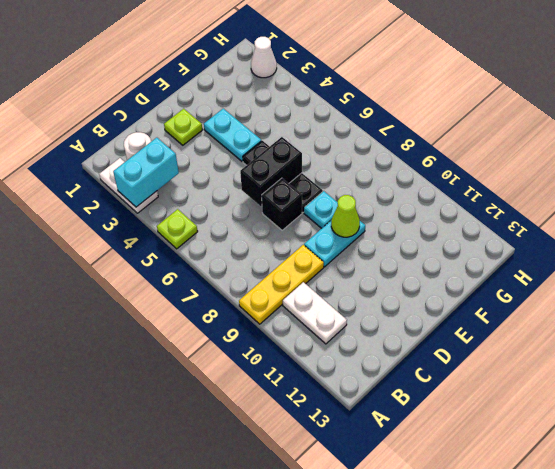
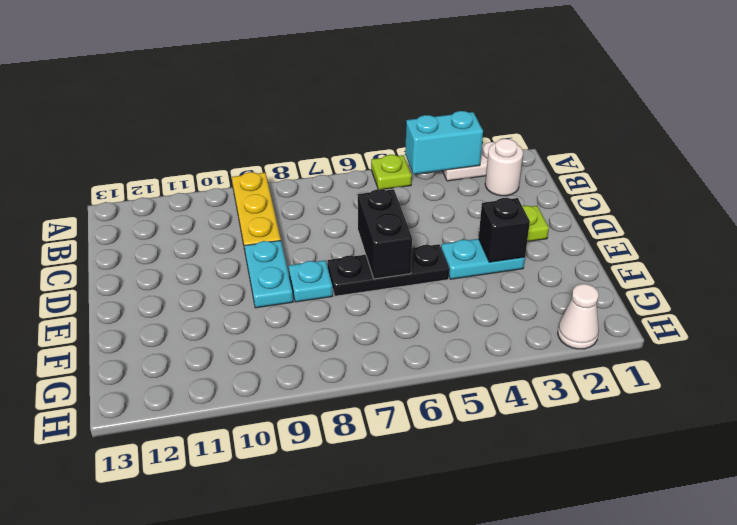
cyan 1x2 brick [113,138,179,207] -> cyan 1x2 brick turned to [405,111,483,174]
white 1x2 plate [283,282,347,344] -> none
black 1x1 brick [262,178,302,230] -> black 1x1 brick moved to [479,198,530,262]
lime 1x1 cone [331,195,360,237] -> none

